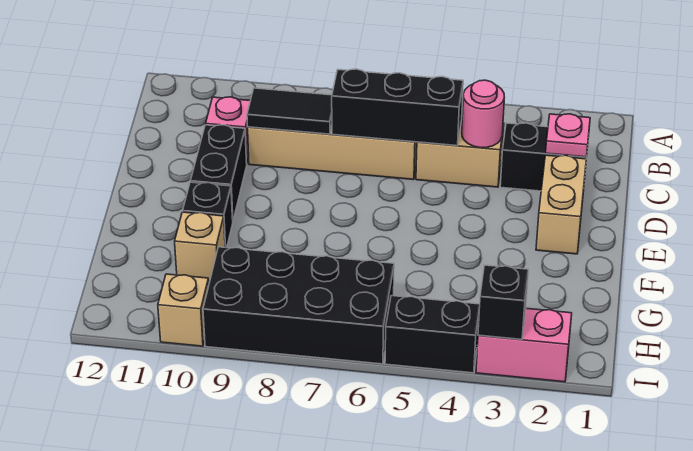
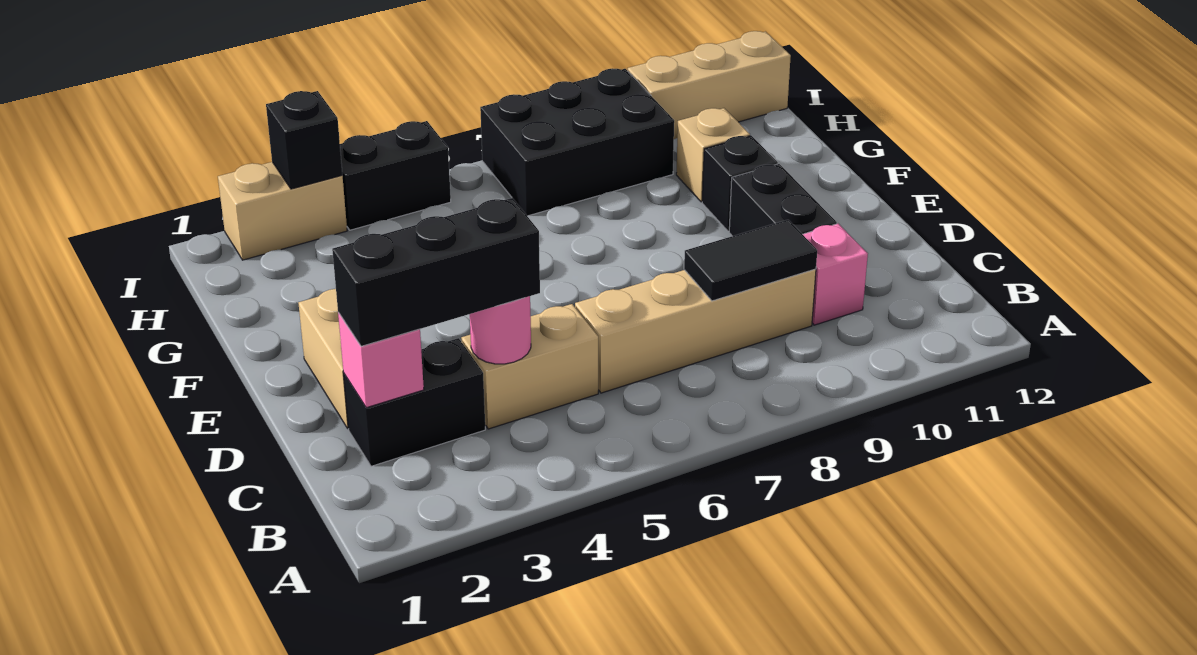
pink 1x1 plate [546,114,590,157] -> pink 1x1 brick [338,312,424,408]
black 1x3 brick [332,69,463,146] -> black 1x3 brick moved to [332,198,540,346]
black 2x4 brick [203,247,394,364] -> black 2x3 brick [480,68,674,216]
pink 1x2 brick [476,308,572,382] -> tan 1x2 brick [218,162,347,260]
tan 1x1 brick [158,274,209,346] -> tan 1x3 brick [628,31,791,139]

